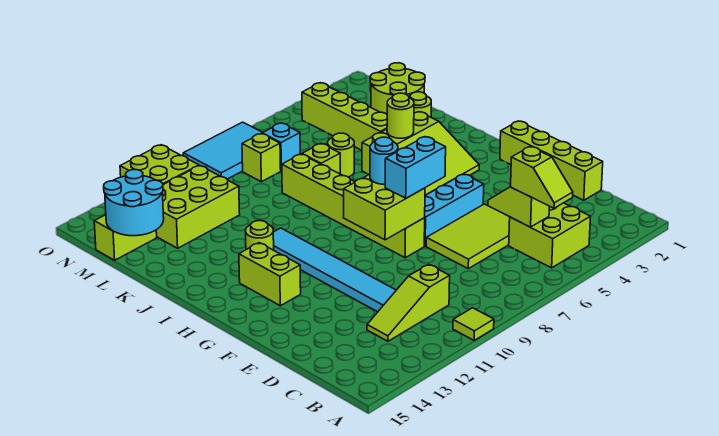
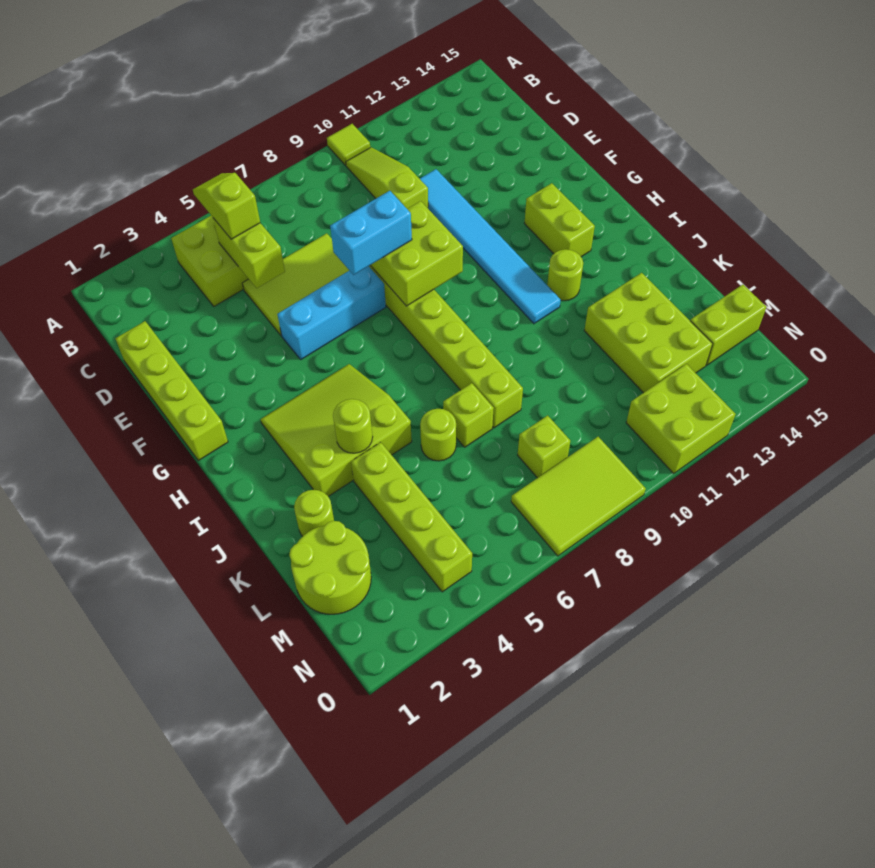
lime 1x2 slope [488,187,549,227] -> lime 1x2 brick [213,218,285,288]
lime 1x3 slope [367,264,450,341] -> lime 1x3 slope turned to [346,147,428,209]
cyan 1x1 round brick [370,137,398,184] -> none
lime 2x3 brick [156,166,240,248] -> lime 2x3 brick turned to [584,273,713,393]
cyan 2x2 round brick [104,170,164,236] -> none
cyan 1x1 brick [262,123,300,171] -> none
cyan 2x3 tile [183,122,263,179] -> lime 2x3 tile [511,437,646,556]

